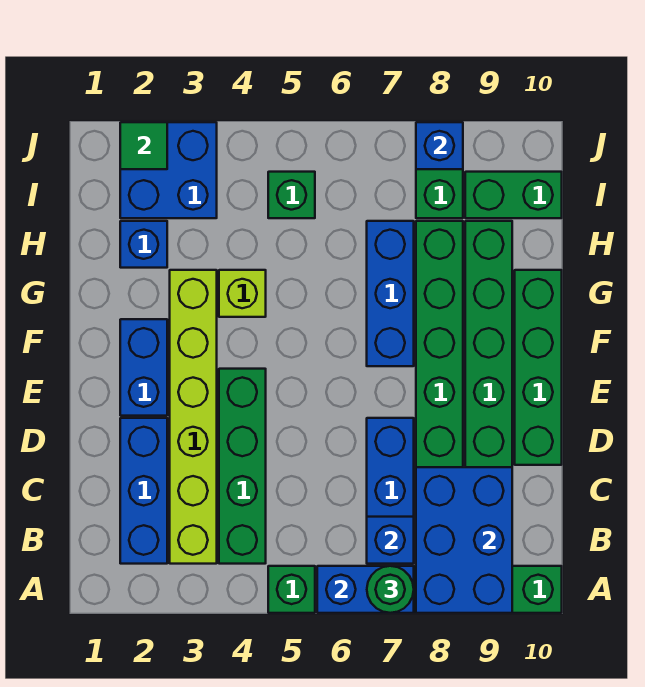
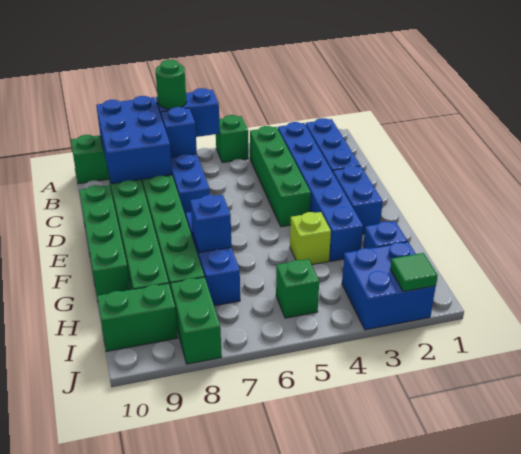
lime 1x6 brick [170,270,217,564] -> blue 1x6 brick [278,122,363,261]
blue 1x1 brick [416,122,463,169] -> blue 1x1 brick moved to [190,195,231,253]

